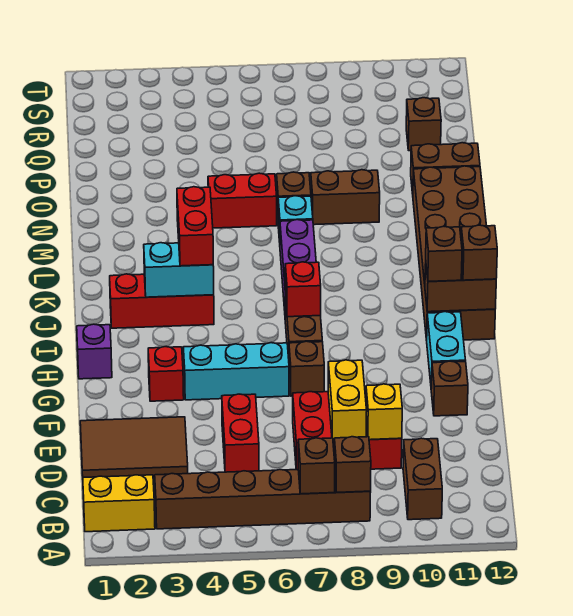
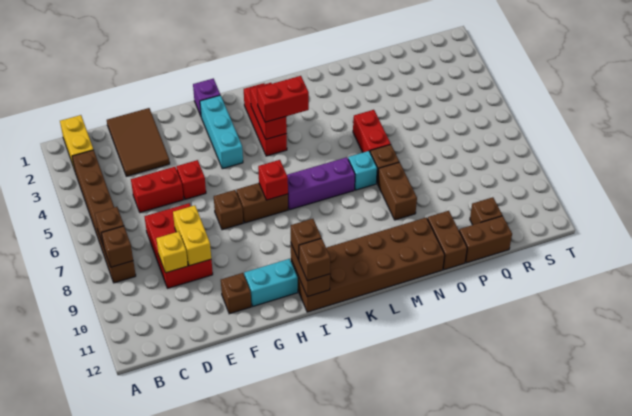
brown 1x2 brick [403,438,442,520] -> brown 1x2 brick moved to [459,216,512,263]
yellow 1x2 brick [328,360,367,441] -> yellow 1x2 brick turned to [173,205,211,266]
red 1x1 brick [148,347,184,401] -> red 1x1 brick moved to [176,160,206,199]
cyan 1x3 brick [183,343,289,400] -> cyan 1x3 brick moved to [200,95,243,169]
cyan 1x2 brick [144,243,214,297] -> red 1x2 brick [250,83,287,139]

